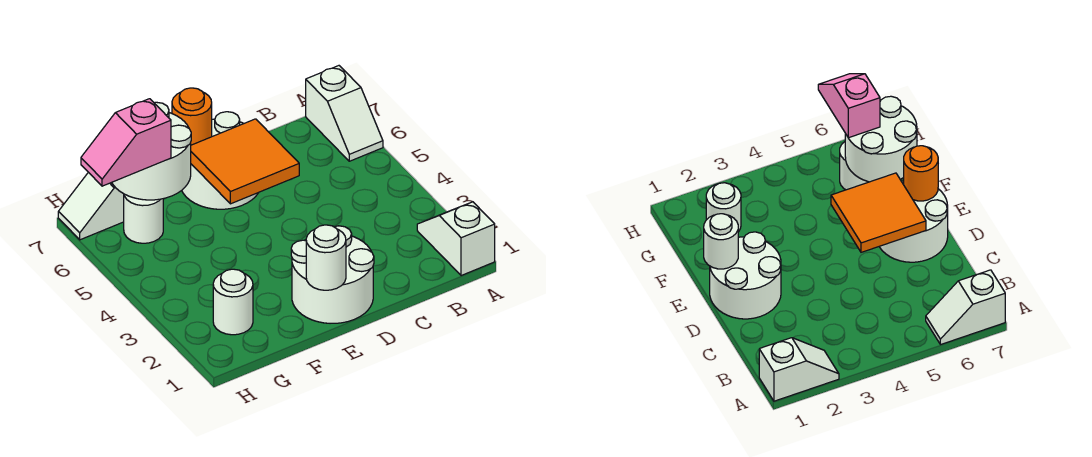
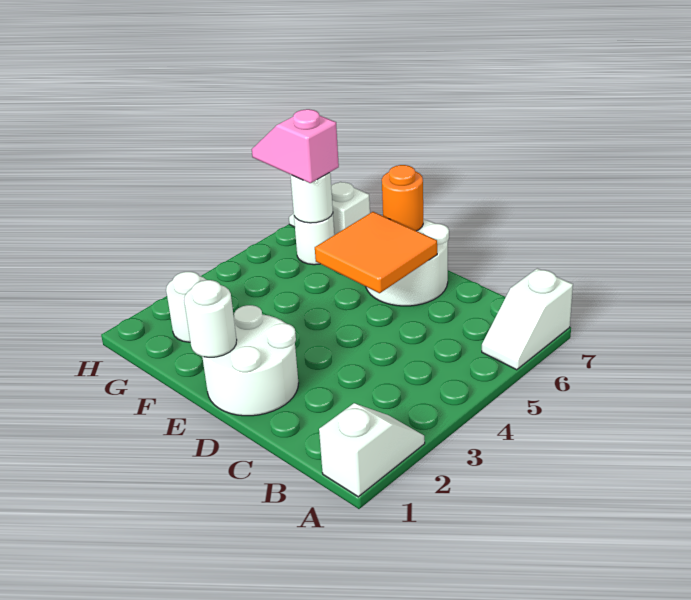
white 2x2 round brick [112,102,191,200] -> white 1x1 round brick [290,173,333,223]

